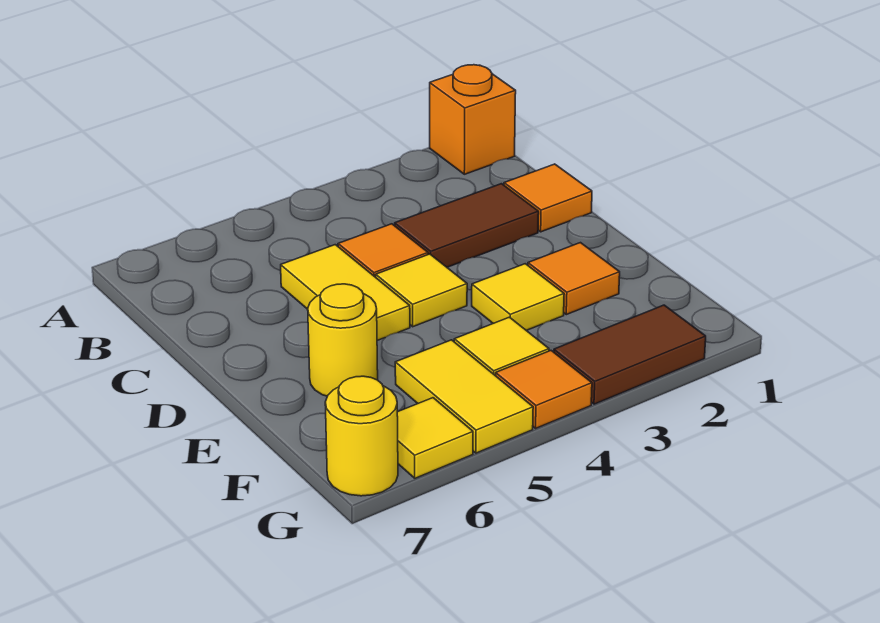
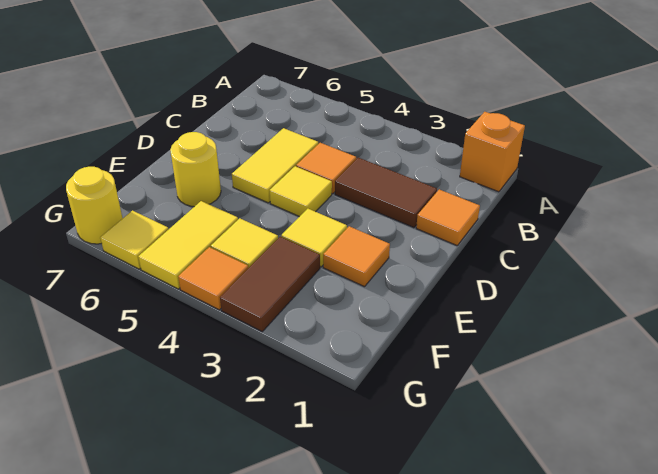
brown 1x2 tile [554,305,706,404] -> brown 1x2 tile turned to [220,237,320,331]

